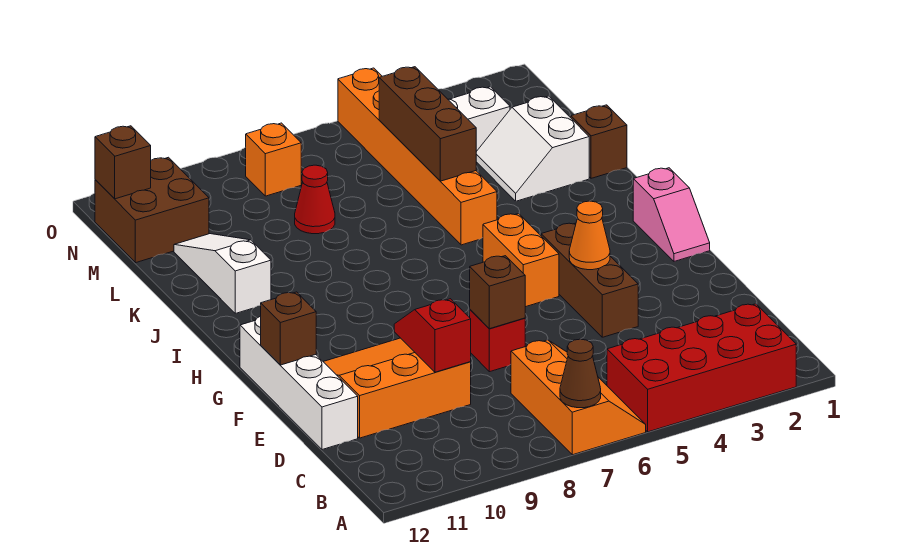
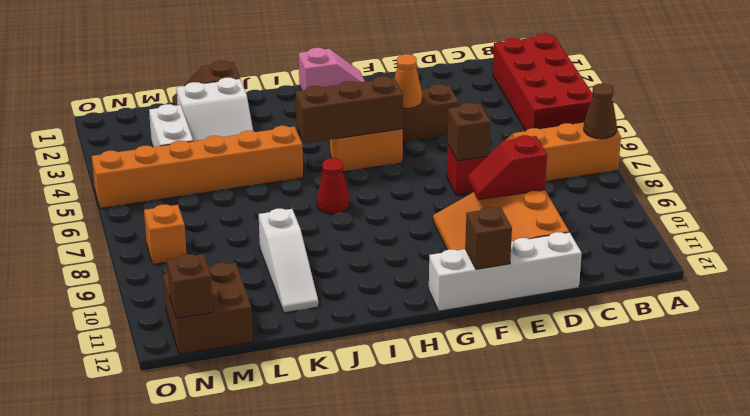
white 1x3 slope [174,234,271,313] -> white 1x3 slope turned to [259,209,318,313]
brown 1x3 brick [379,67,476,181] -> brown 1x3 brick moved to [296,76,403,143]
red 1x1 cone [295,165,335,234] -> red 1x1 cone moved to [317,158,350,214]

